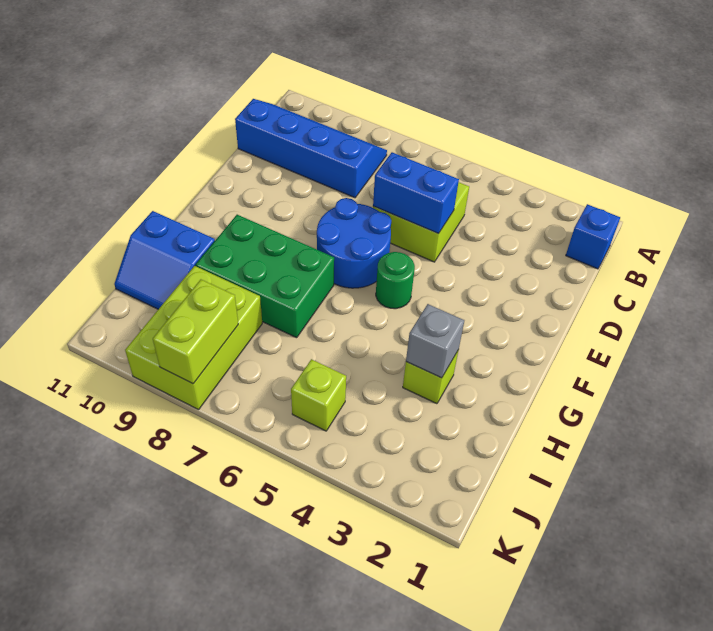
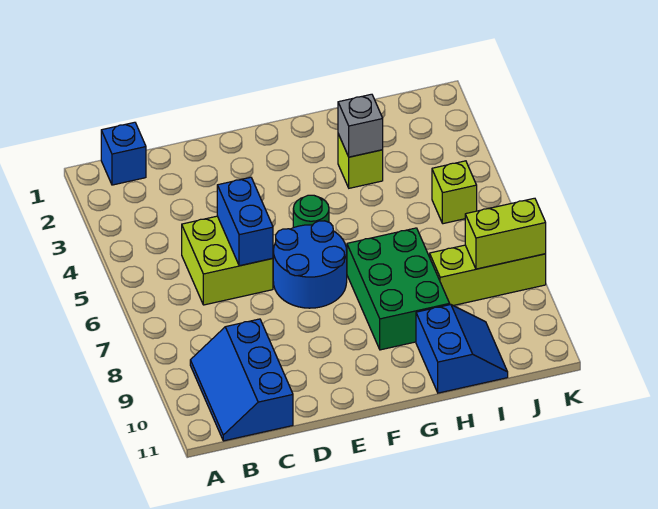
blue 2x4 slope [235,99,387,198] -> blue 2x3 slope [190,319,293,441]
lime 2x3 brick [125,266,262,410] -> lime 1x3 brick [430,245,546,306]

